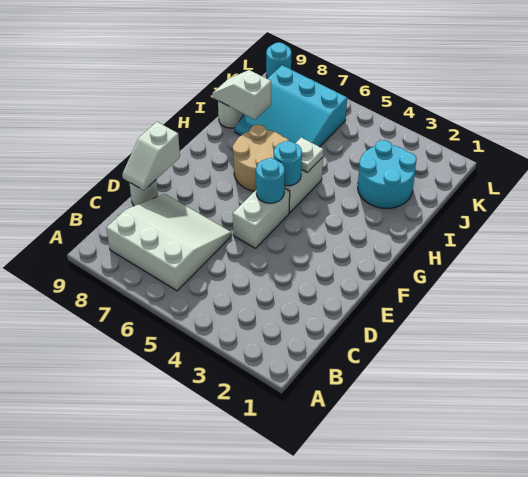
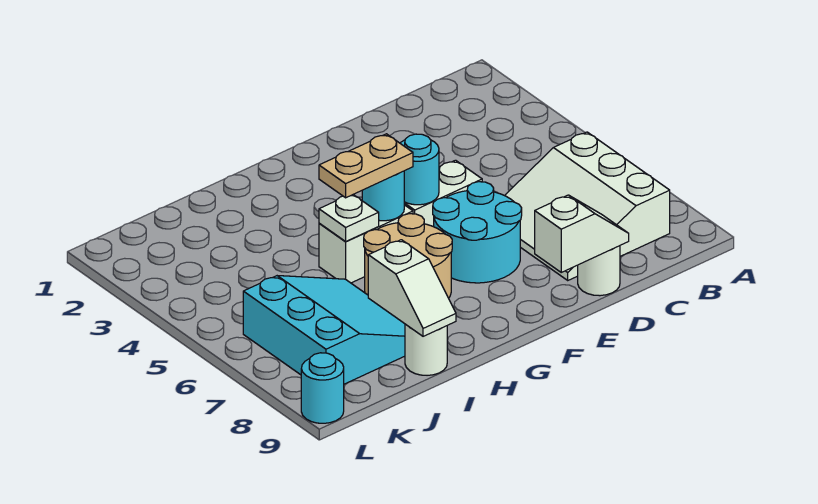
none -> tan 1x2 plate [319,134,413,198]
cyan 2x2 round brick [358,140,417,208] -> cyan 2x2 round brick moved to [433,182,522,283]

